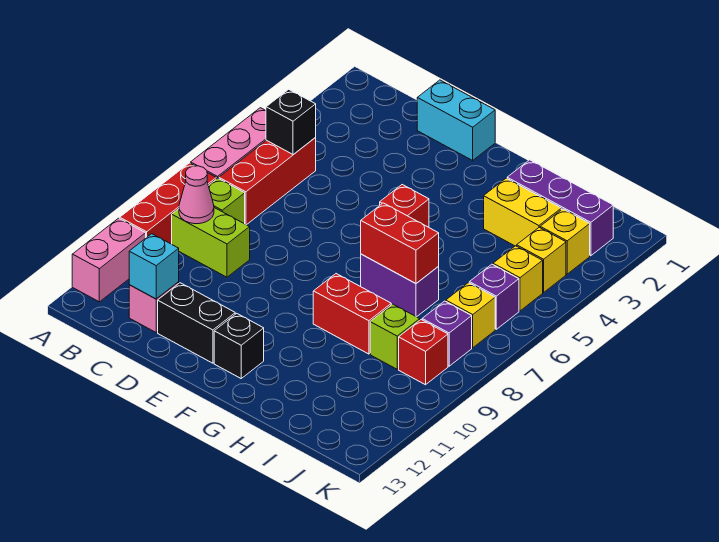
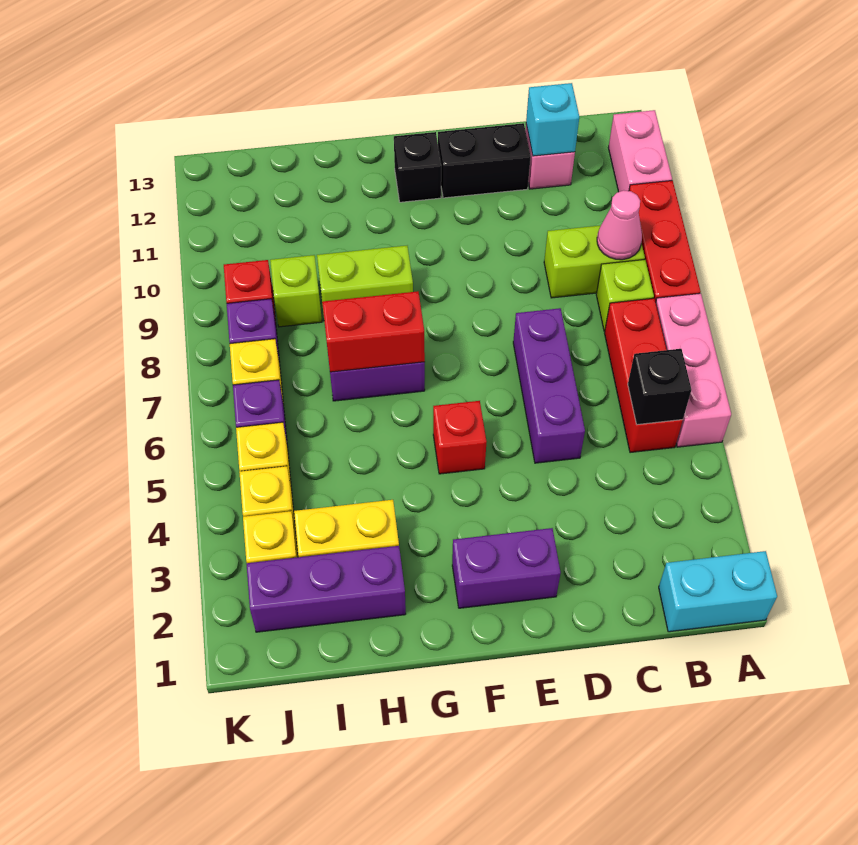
cyan 1x2 brick [417,80,495,160] -> cyan 1x2 brick moved to [659,551,777,632]
none -> purple 1x3 brick [513,308,585,463]
none -> purple 1x2 brick [452,528,561,608]
red 1x2 brick [313,274,391,354] -> lime 1x2 brick [317,246,413,314]

